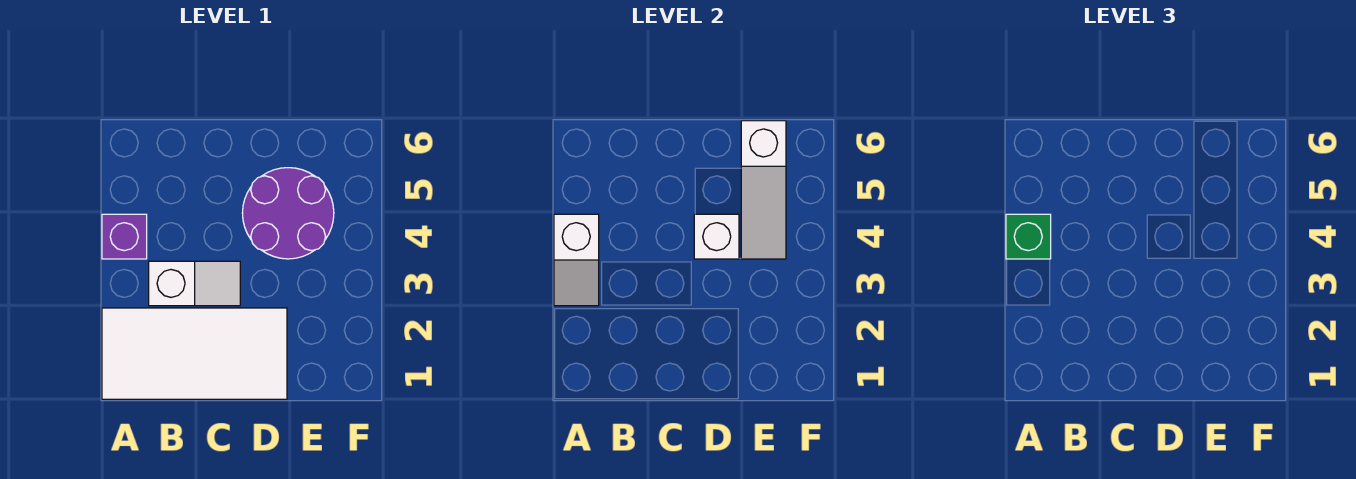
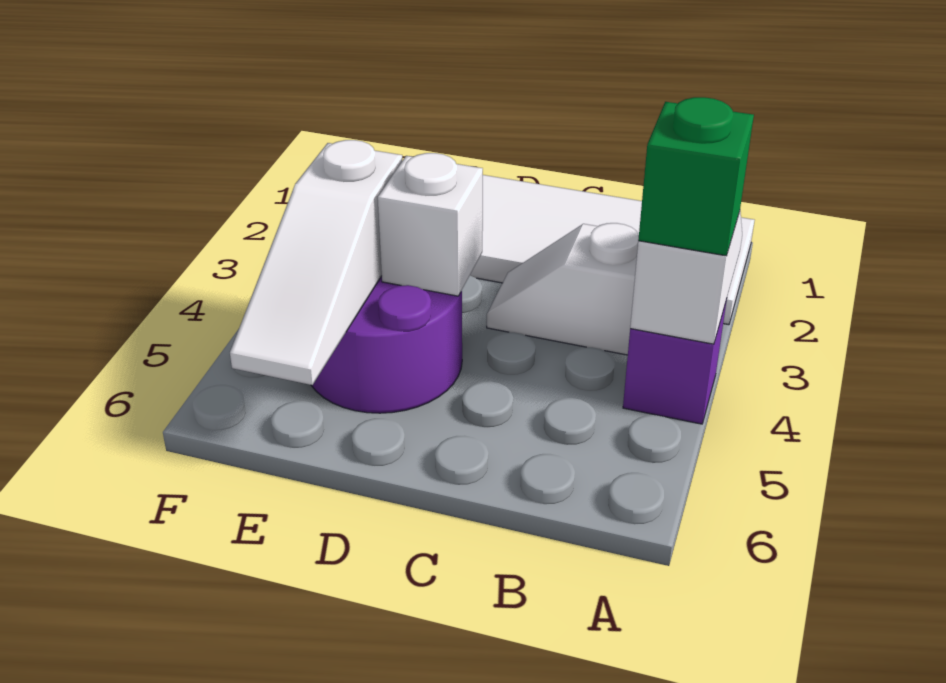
white 1x3 slope [741,121,786,259] -> white 1x3 slope turned to [230,140,402,385]

